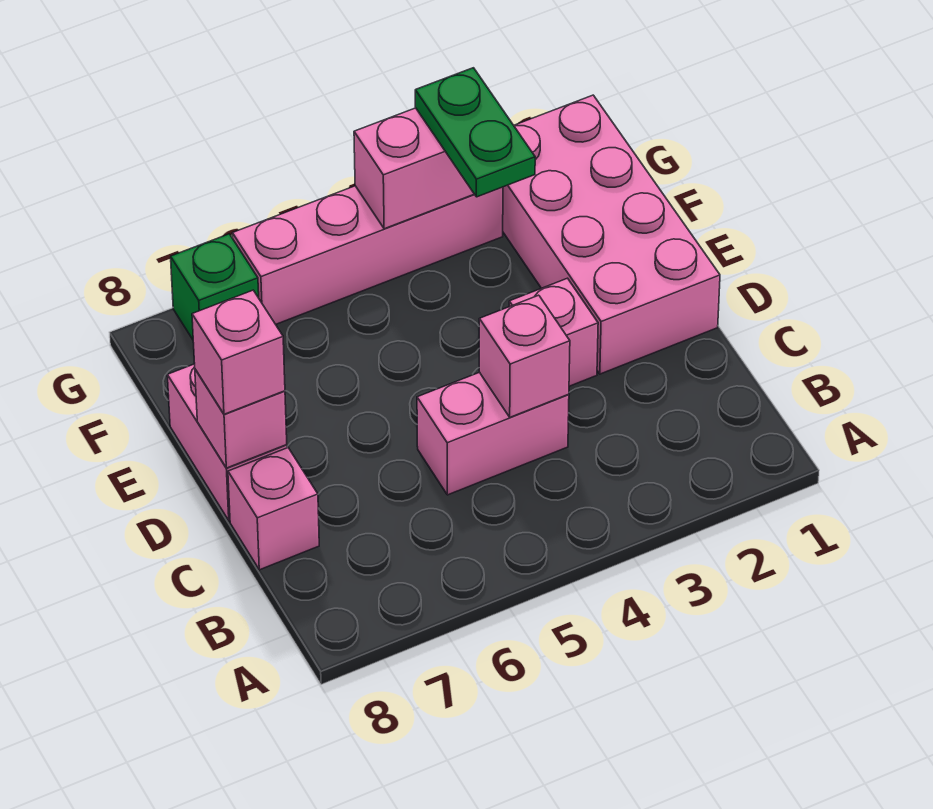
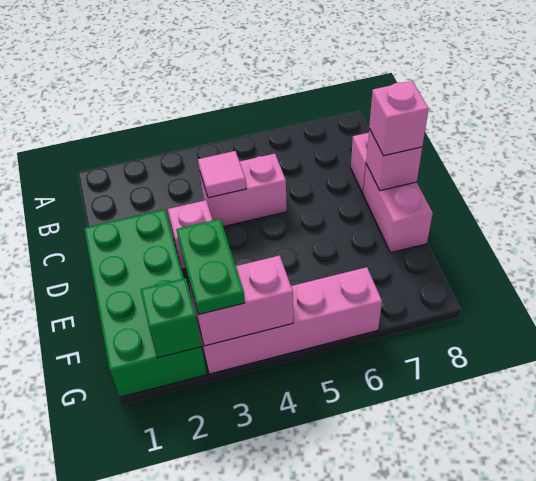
pink 1x1 brick [479,295,570,417] -> pink 1x1 tile [198,151,246,198]
pink 2x4 brick [503,95,720,374] -> green 2x4 brick [84,210,207,397]
green 1x1 brick [171,234,259,339] -> green 1x1 brick moved to [140,278,202,358]

